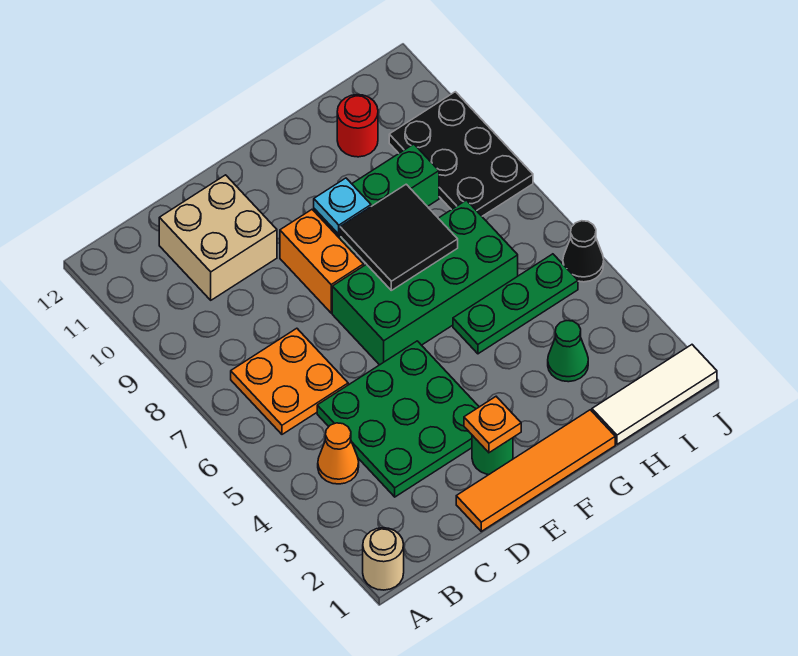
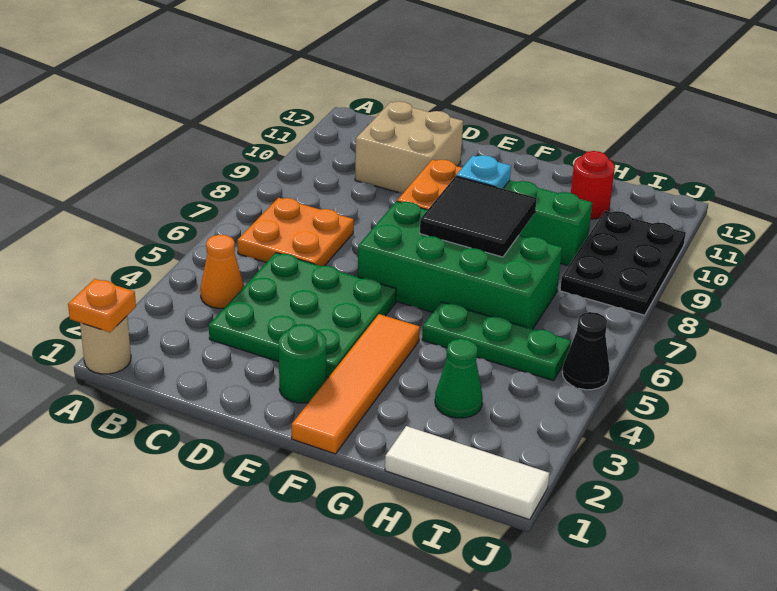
orange 1x4 tile [456,410,615,531] -> orange 1x4 tile turned to [292,314,420,454]
orange 1x1 plate [464,397,521,453] -> orange 1x1 plate moved to [68,279,136,332]

